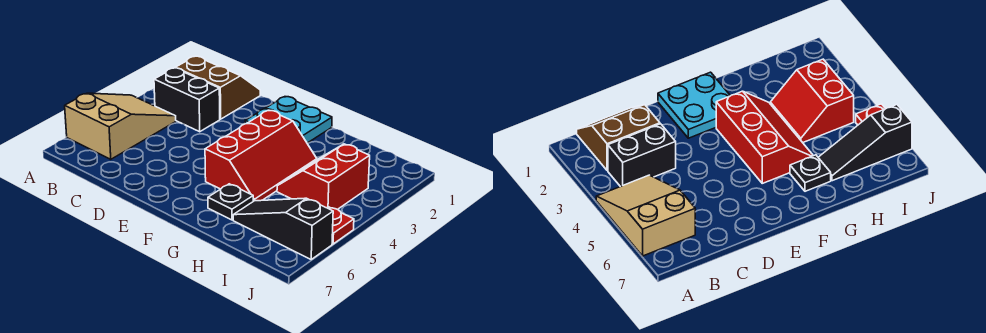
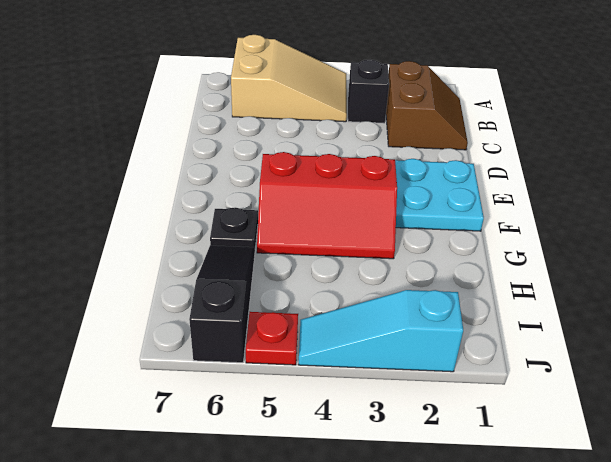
black 1x2 brick [154,68,220,132] -> black 1x1 brick [348,60,389,123]
red 2x2 slope [277,144,370,209] -> none
none -> cyan 1x3 slope [298,290,463,372]

